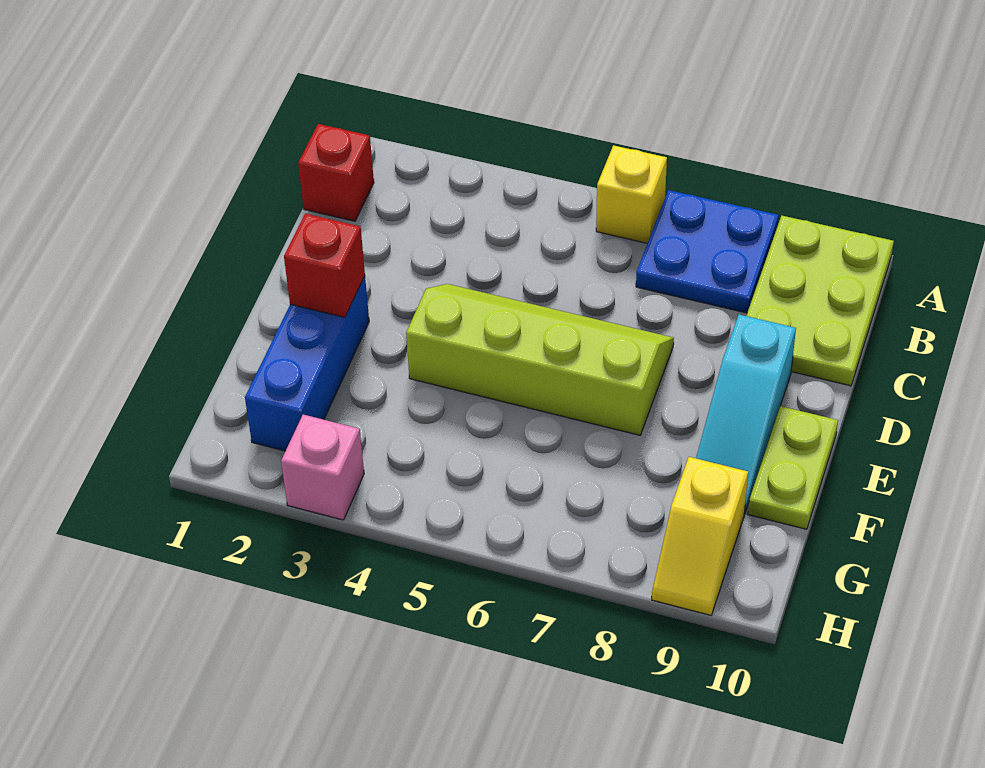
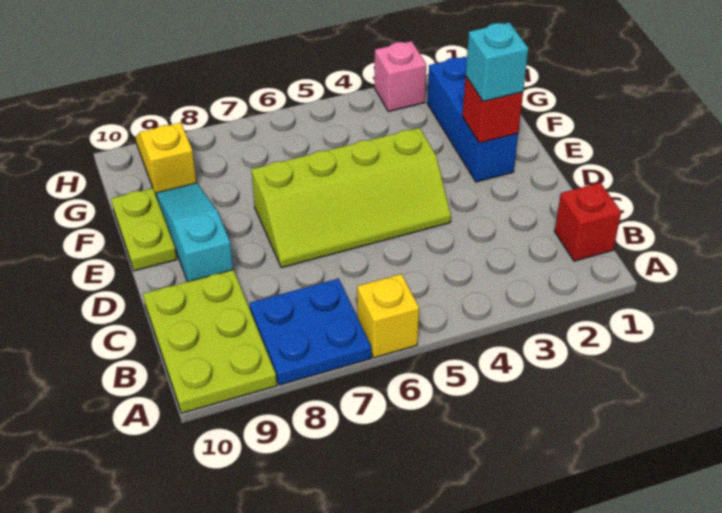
none -> cyan 1x1 brick [466,22,528,102]

